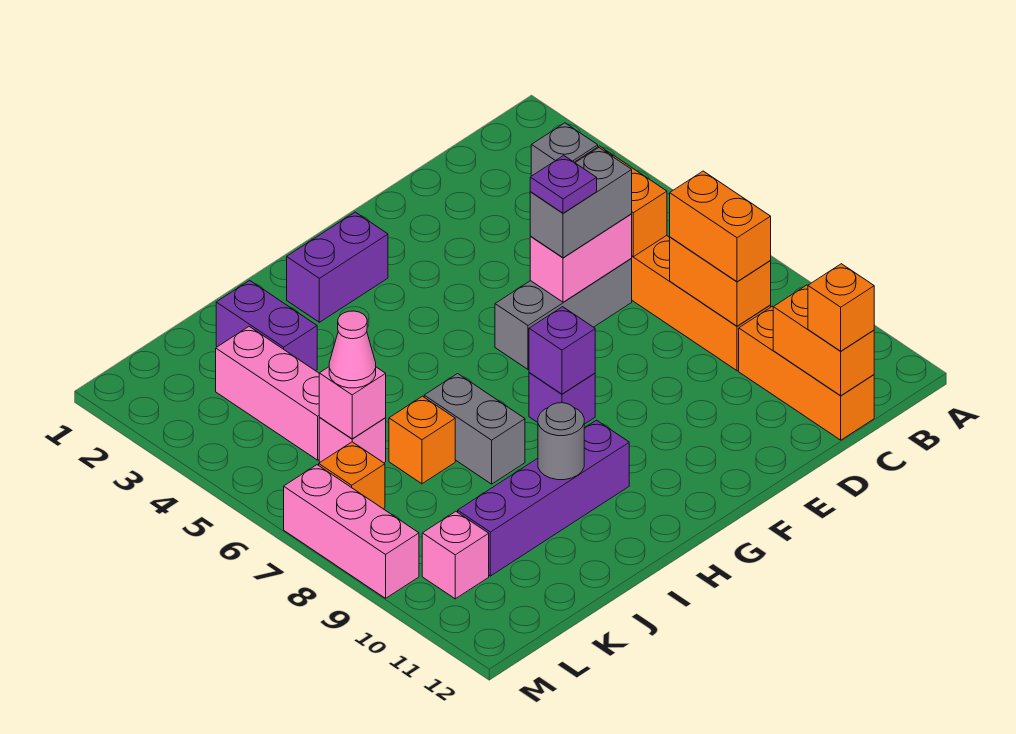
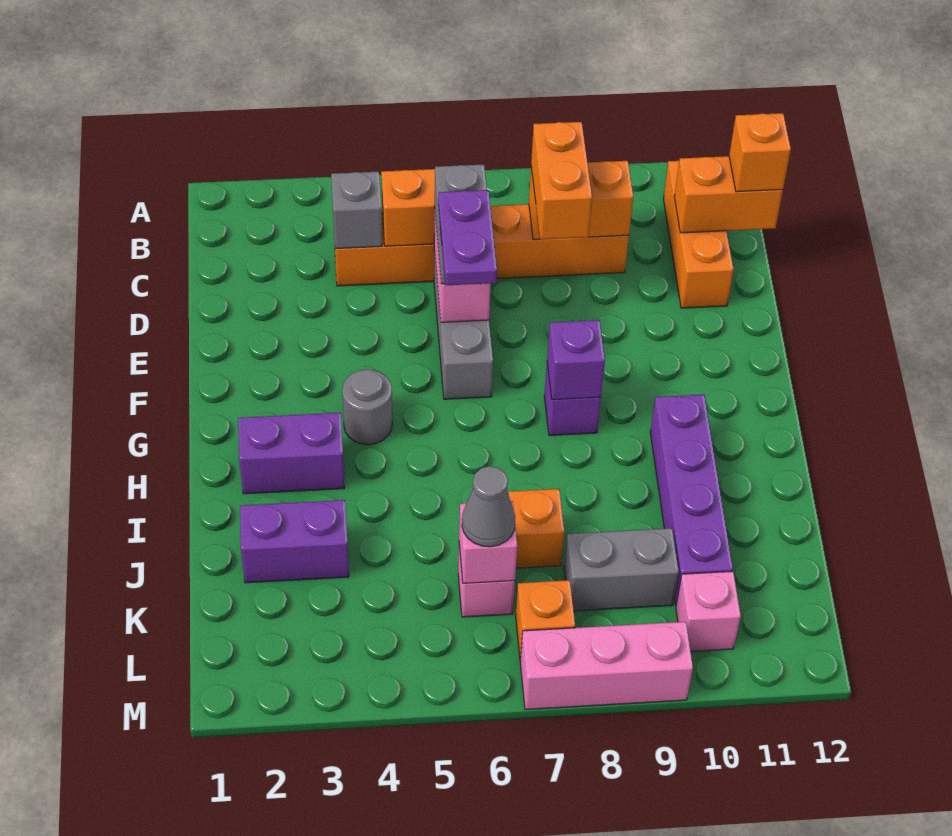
orange 1x2 brick [670,171,771,282] -> orange 1x2 brick turned to [531,122,592,239]
orange 1x3 brick [739,306,874,440] -> orange 1x3 brick turned to [663,161,734,308]
purple 1x1 plate [530,155,597,213] -> purple 1x2 plate [438,190,497,285]
purple 1x2 brick [287,212,388,322] -> purple 1x2 brick turned to [238,413,345,494]
grey 1x2 brick [424,374,525,484] -> grey 1x2 brick moved to [564,528,679,611]
grey 1x1 round brick [538,403,584,480] -> grey 1x1 round brick moved to [342,369,392,445]
pink 1x3 brick [216,327,320,460] -> none
pink 1x1 cone [329,311,376,388] -> grey 1x1 cone [462,466,515,547]

